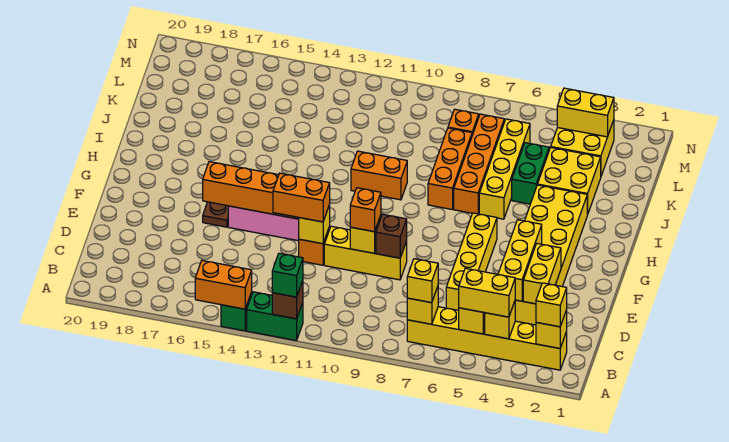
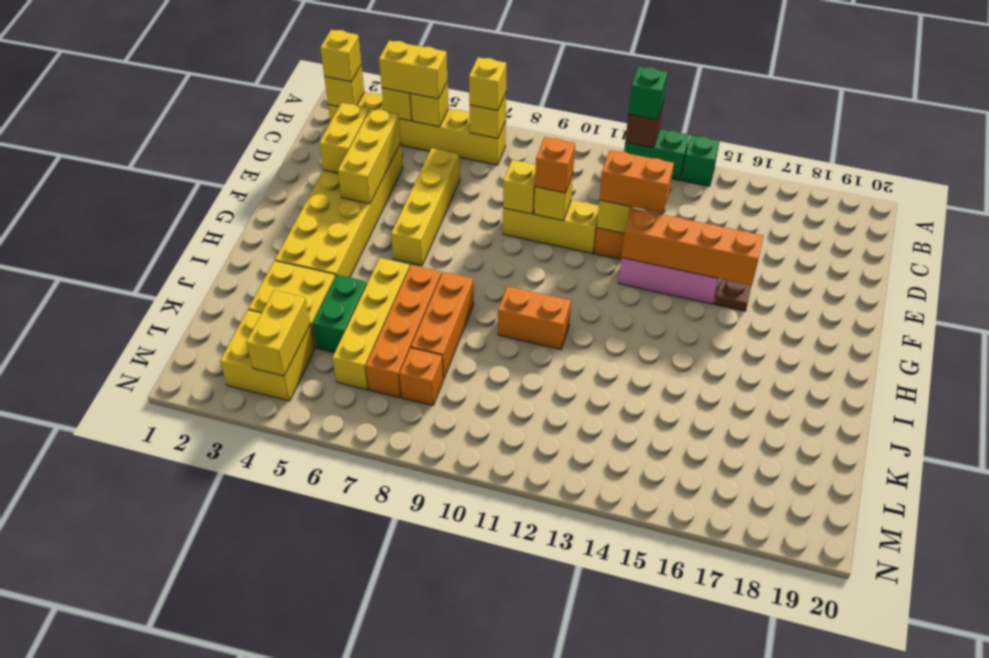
orange 1x2 brick [195,261,252,309] -> none
brown 1x1 brick [376,214,407,258] -> yellow 1x1 brick [503,160,536,214]
yellow 1x2 brick [557,88,614,137] -> yellow 1x2 brick turned to [246,290,310,376]

